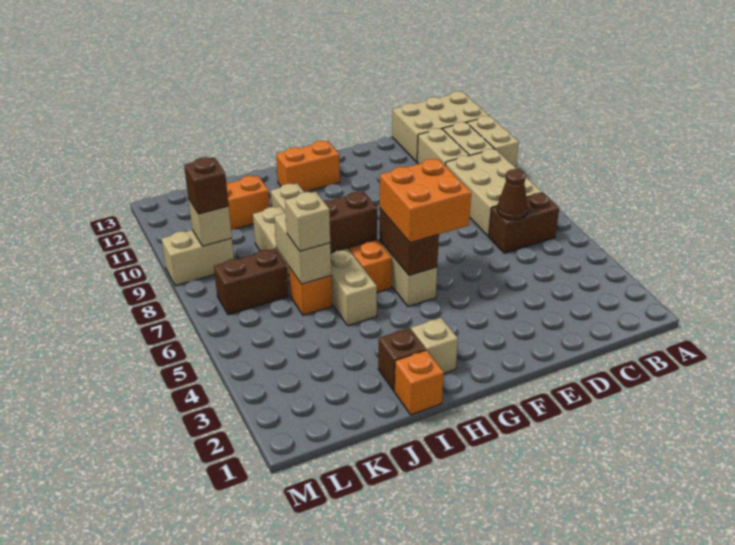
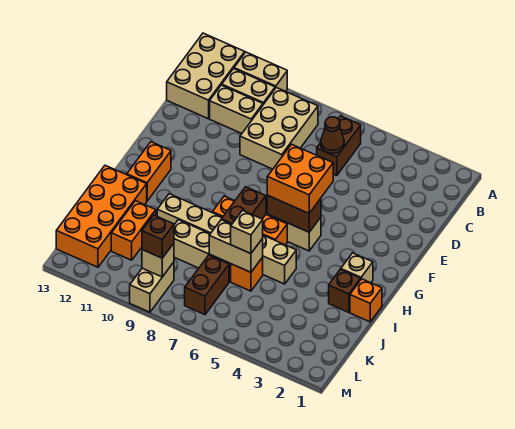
tan 2x3 brick [446,149,542,237] -> tan 2x3 brick turned to [240,88,318,169]
none -> orange 2x4 brick [56,165,147,267]

